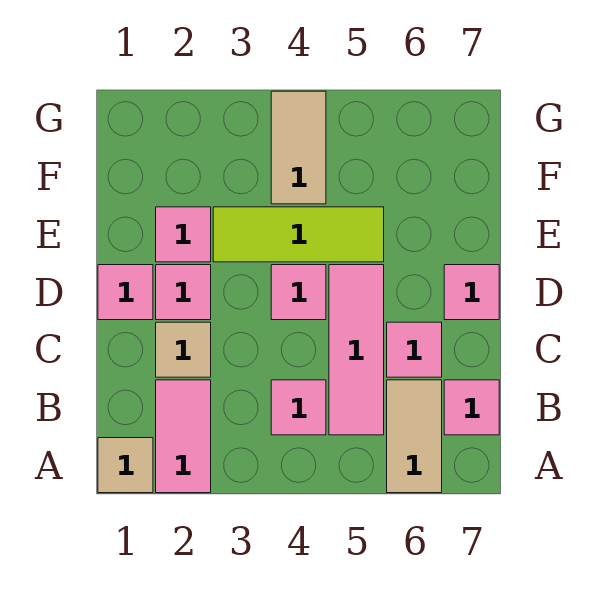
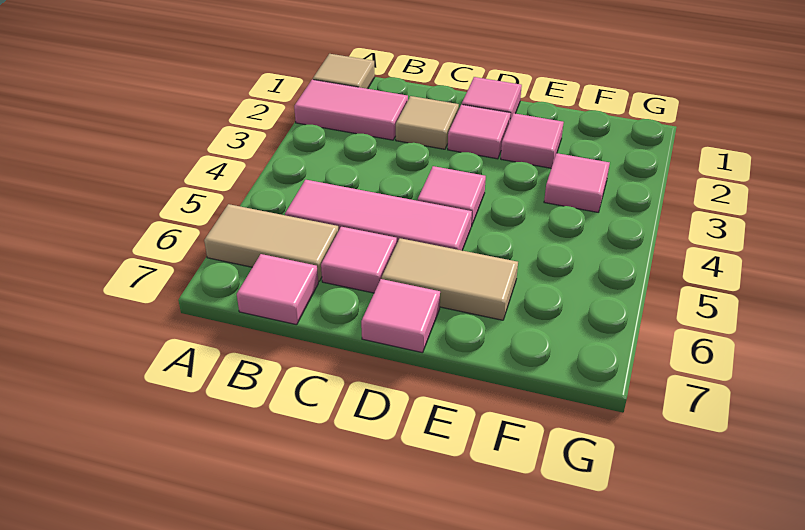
pink 1x1 tile [271,380,326,435] -> pink 1x1 tile moved to [544,153,610,212]
lime 1x3 tile [213,207,384,262] -> none
tan 1x2 tile [271,91,326,204] -> tan 1x2 tile moved to [382,238,518,320]

